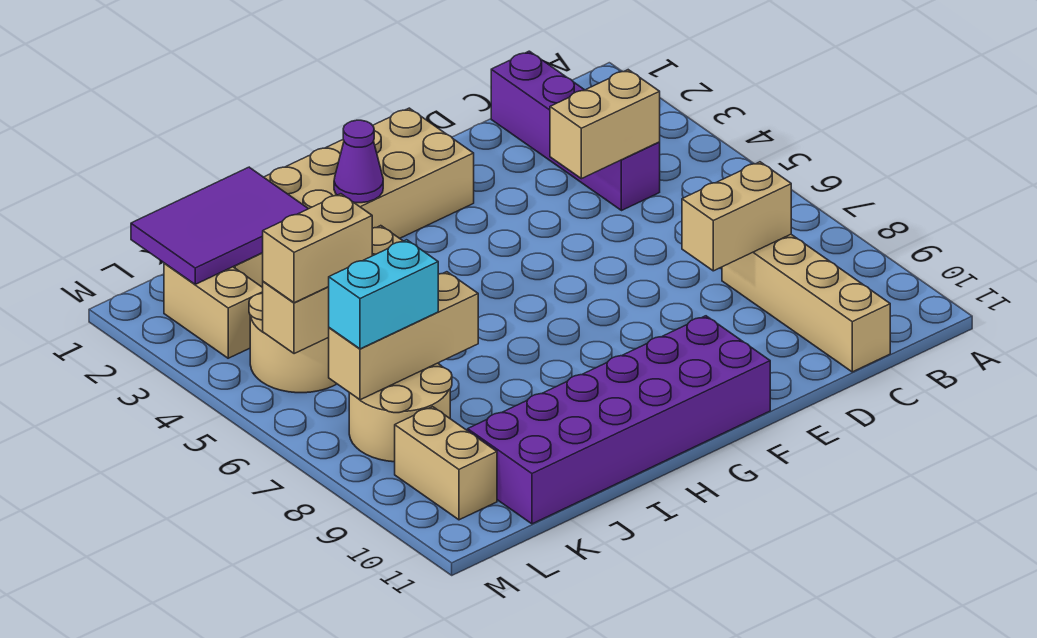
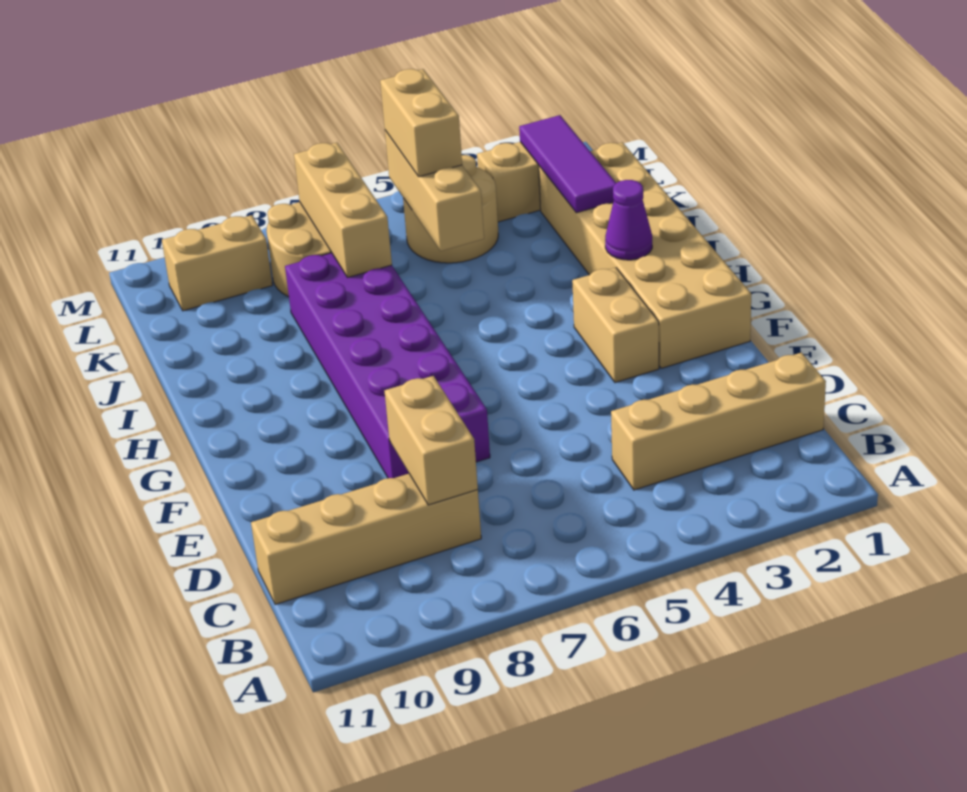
purple 1x4 brick [491,51,660,211] -> tan 1x4 brick [611,353,826,490]
tan 1x2 brick [550,70,660,179] -> tan 1x2 brick moved to [572,267,659,383]
purple 2x6 brick [468,316,770,524] -> purple 2x6 brick moved to [285,253,490,478]
purple 2x3 tile [131,167,308,284] -> purple 1x3 tile [519,115,616,213]
cyan 1x2 brick [329,240,438,349] -> none

